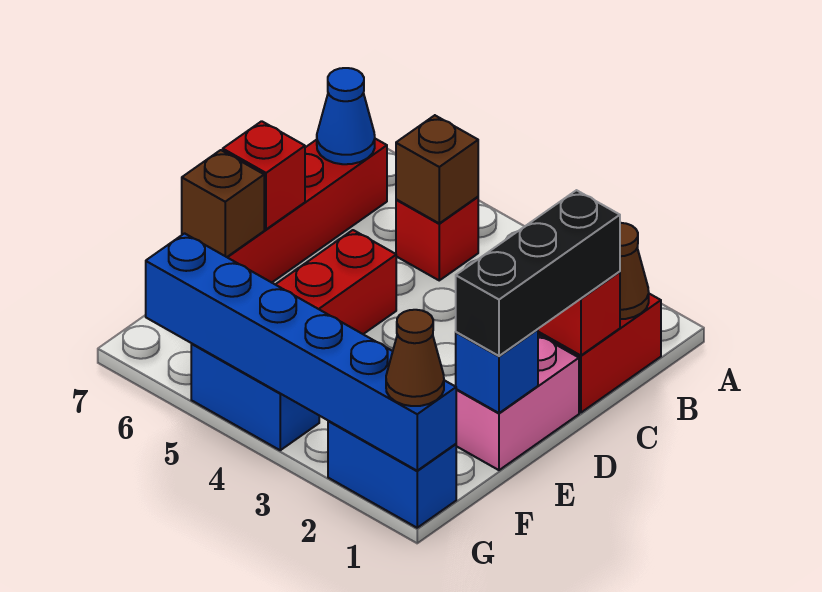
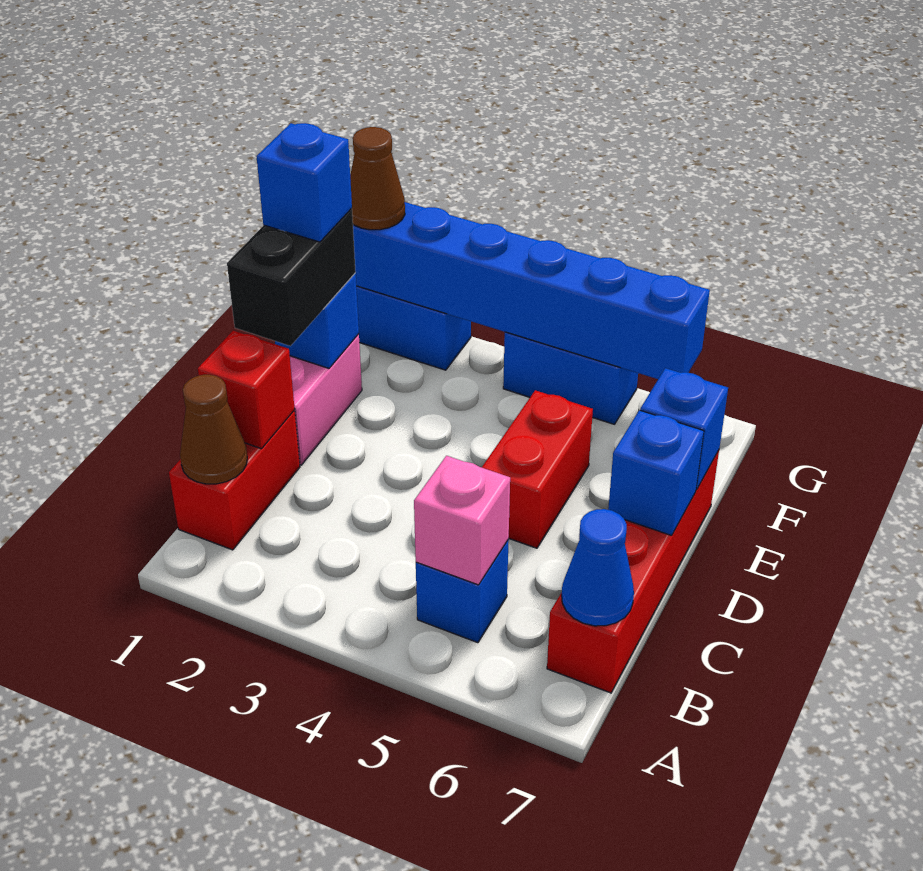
red 1x1 brick [396,197,478,280] -> blue 1x1 brick [416,540,509,643]
brown 1x1 brick [396,115,478,223] -> pink 1x1 brick [414,456,510,585]
black 1x3 brick [456,190,620,356] -> black 1x2 brick [227,208,356,346]
red 1x1 brick [223,121,305,229] -> blue 1x1 brick [608,410,704,535]
none -> blue 1x1 brick [256,123,352,242]
brown 1x1 brick [182,150,264,257] -> blue 1x1 brick [640,368,728,490]

